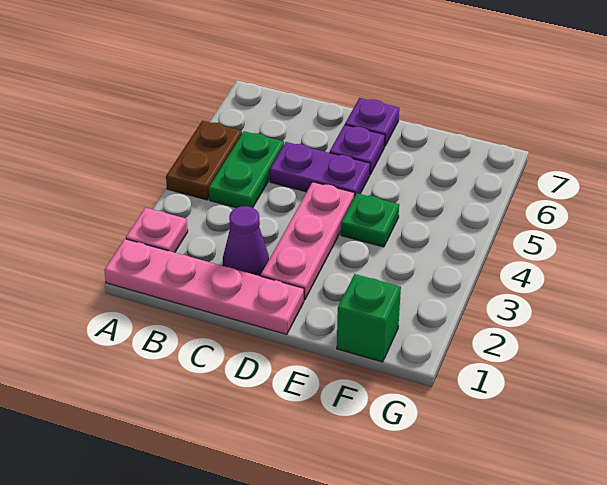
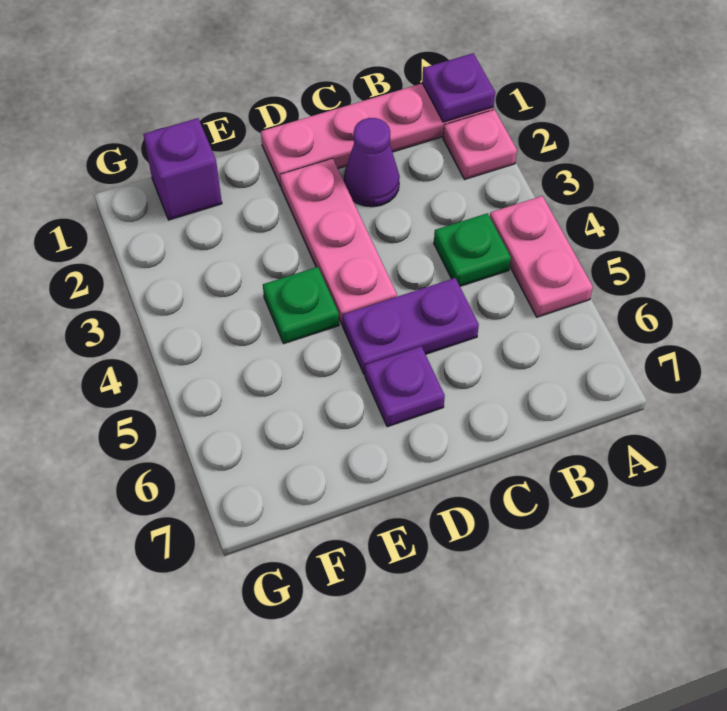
brown 1x2 plate [166,121,242,200] -> pink 1x2 plate [490,196,593,317]
green 1x2 plate [209,131,284,208] -> green 1x1 plate [434,213,511,286]
purple 1x1 plate [345,98,399,146] -> purple 1x1 plate moved to [422,53,495,122]
green 1x1 brick [337,274,401,362] -> purple 1x1 brick [143,118,222,220]

